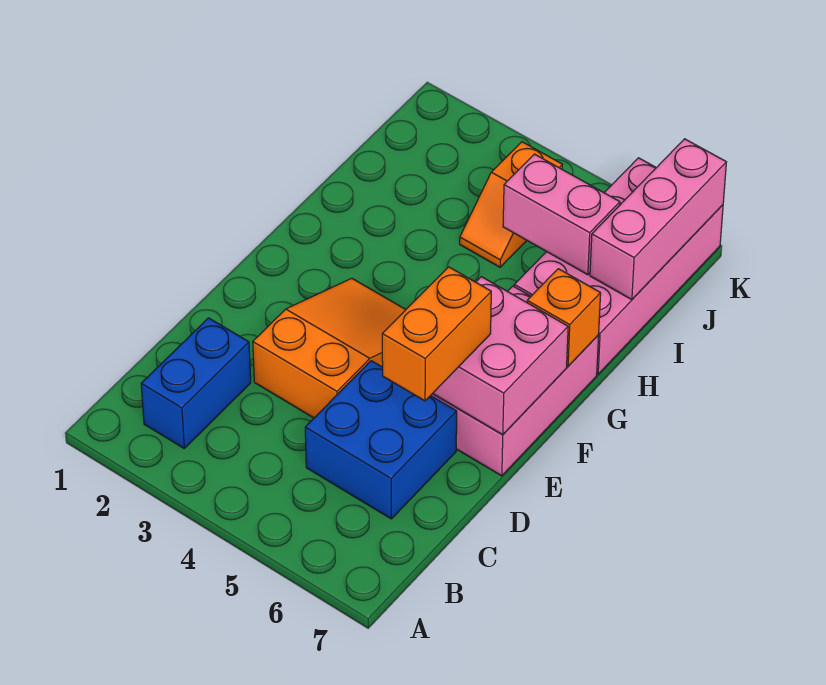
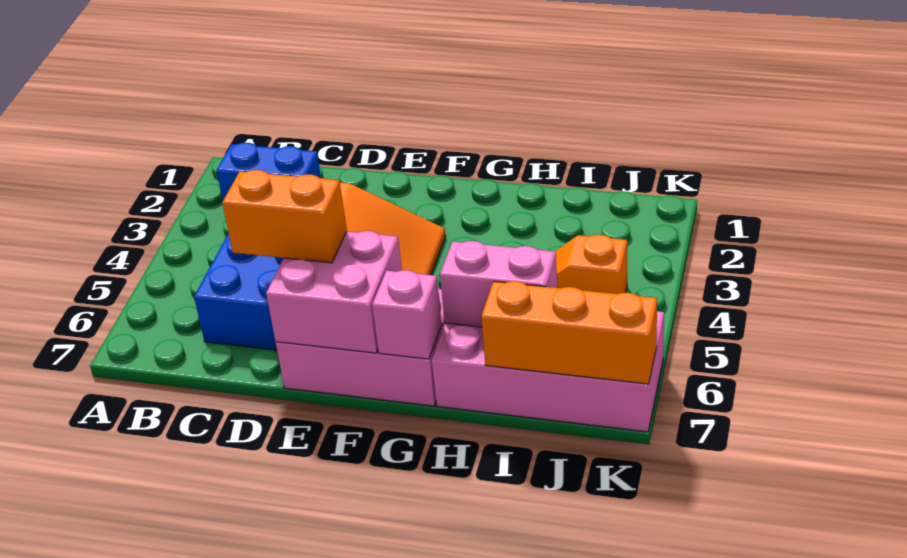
orange 1x1 brick [527,269,601,366] -> pink 1x1 brick [372,270,442,359]
pink 1x2 brick [503,154,620,275] -> pink 1x2 brick turned to [440,241,557,327]
pink 1x3 brick [590,139,726,300] -> orange 1x3 brick [481,281,657,384]

